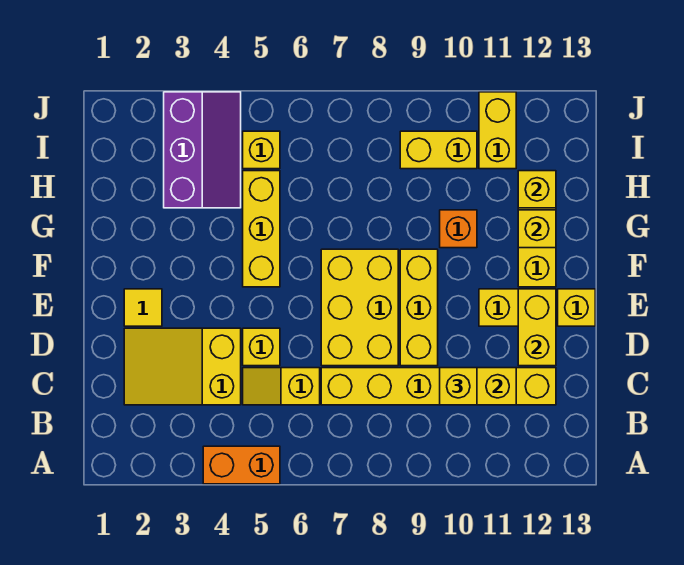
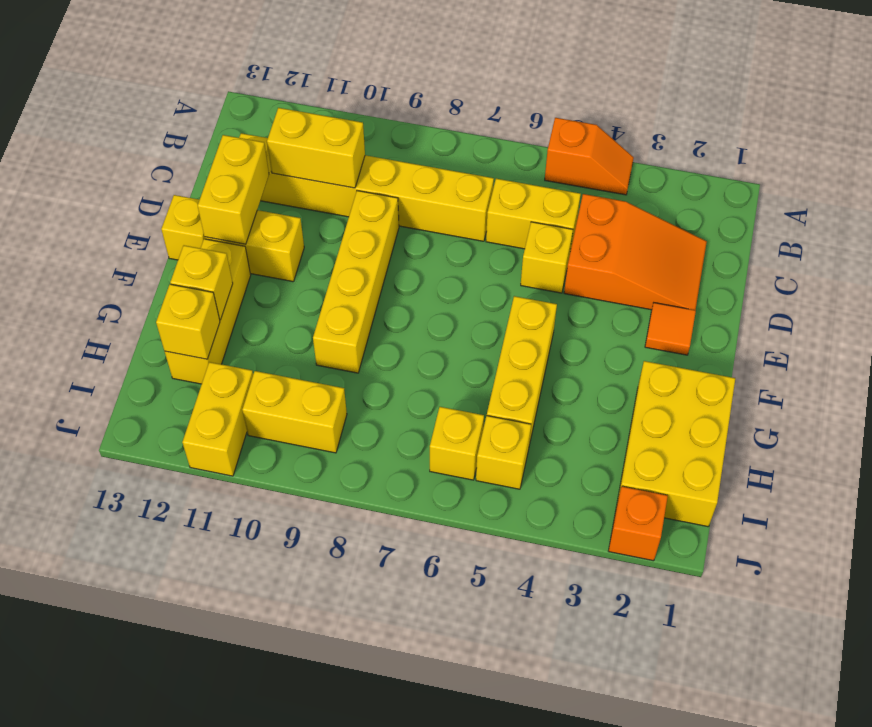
orange 1x2 brick [203,446,280,484] -> orange 1x2 slope [545,118,634,195]
yellow 2x3 slope [124,328,241,405] -> orange 2x3 slope [564,194,707,310]
yellow 1x2 slope [243,368,320,405] -> yellow 1x2 brick [486,179,581,251]
yellow 1x1 brick [440,368,477,405] -> yellow 1x1 brick moved to [430,407,484,480]
yellow 2x3 brick [321,249,398,366] -> yellow 2x3 brick moved to [617,361,735,527]
yellow 1x3 brick [400,249,438,366] -> yellow 1x4 brick [313,191,399,373]
yellow 1x1 tile [124,289,162,326] -> orange 1x1 tile [645,303,696,355]
orange 1x1 brick [440,210,477,248] -> orange 1x1 brick moved to [609,486,668,561]
purple 2x3 slope [164,92,241,208] -> none

